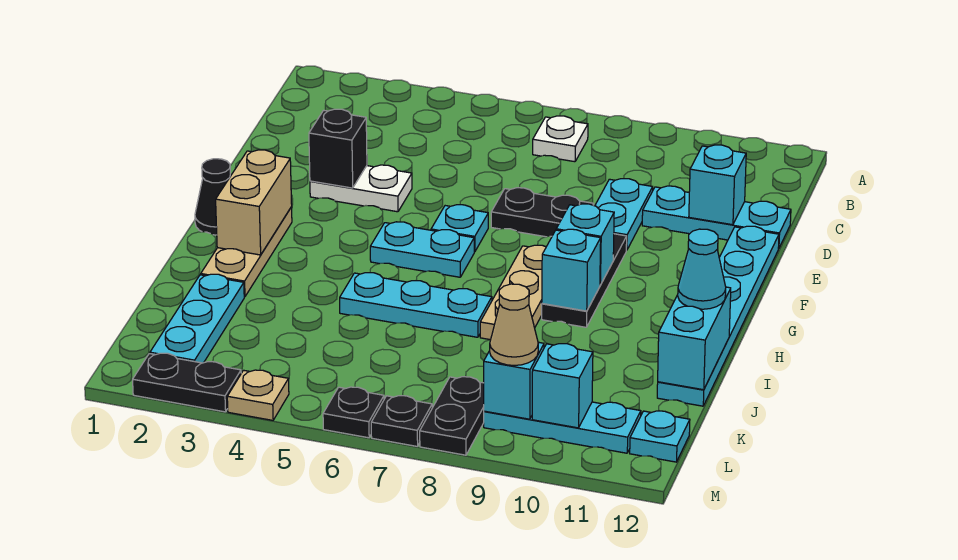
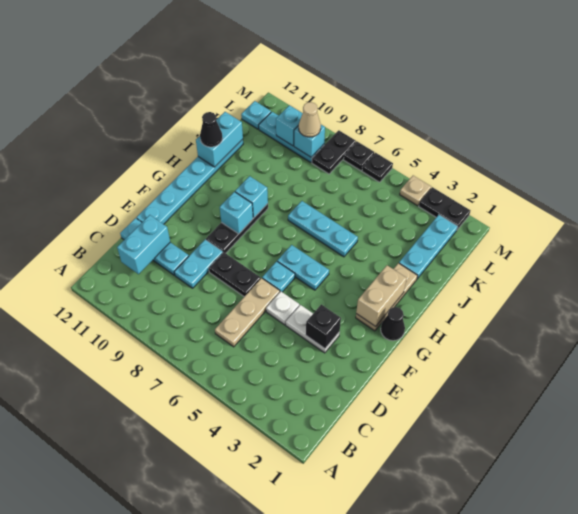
white 1x1 plate [533,116,588,162] -> white 1x1 plate moved to [266,291,299,325]
cyan 1x1 brick [689,145,746,225] -> cyan 1x2 brick [117,215,170,274]
tan 1x3 plate [480,245,546,340] -> tan 1x3 plate moved to [215,278,280,347]
cyan 1x1 cone [678,229,726,309] -> black 1x1 cone [200,112,223,147]

